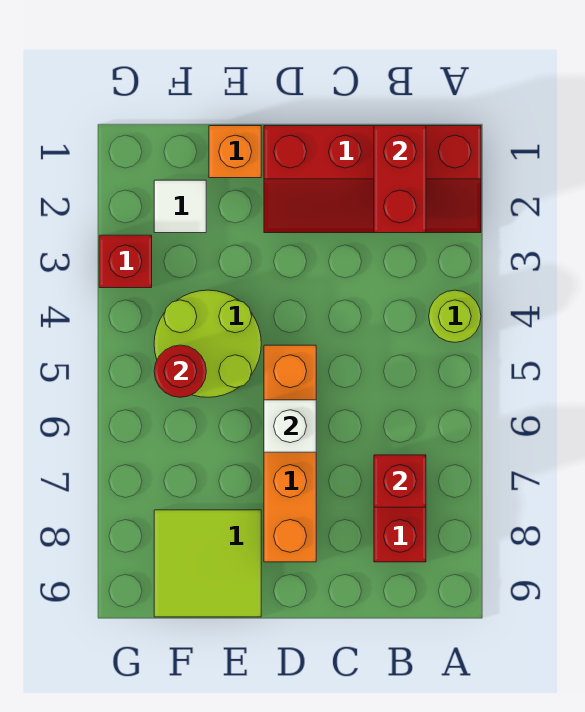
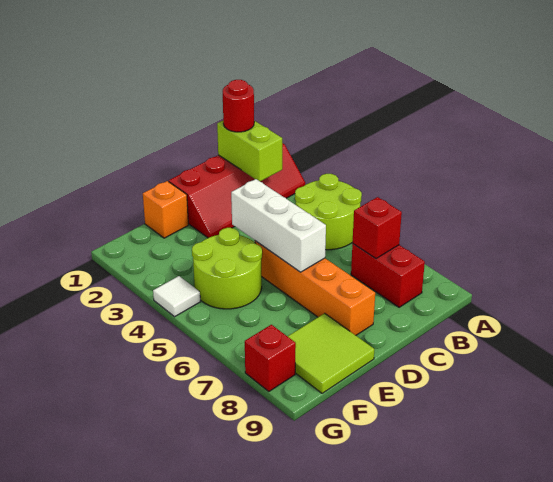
lime 1x1 round brick [429,290,481,342] -> lime 2x2 round brick [295,174,362,250]
red 1x2 brick [374,126,426,233] -> lime 1x2 brick [217,121,282,181]
white 1x1 brick [264,400,316,452] -> white 1x3 brick [231,179,326,272]
white 1x1 tile [154,180,206,233] -> white 1x1 tile moved to [153,276,200,317]
red 1x1 round brick [154,345,206,397] -> red 1x1 round brick moved to [223,80,254,132]
red 1x1 brick [99,235,152,288] -> red 1x1 brick moved to [245,325,296,392]

